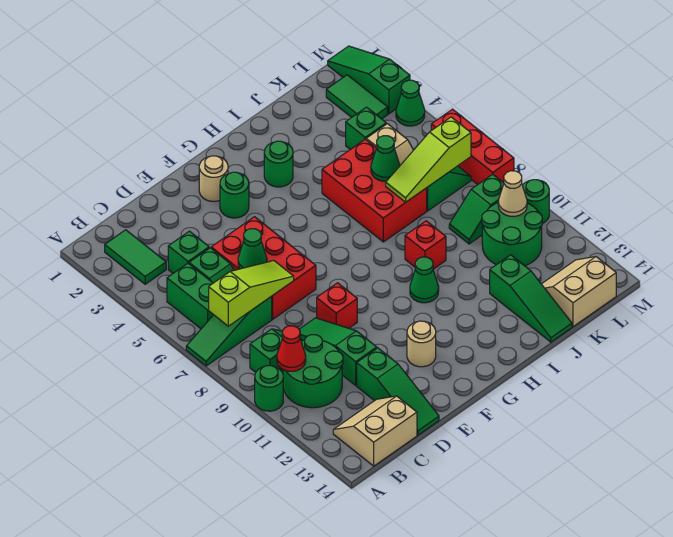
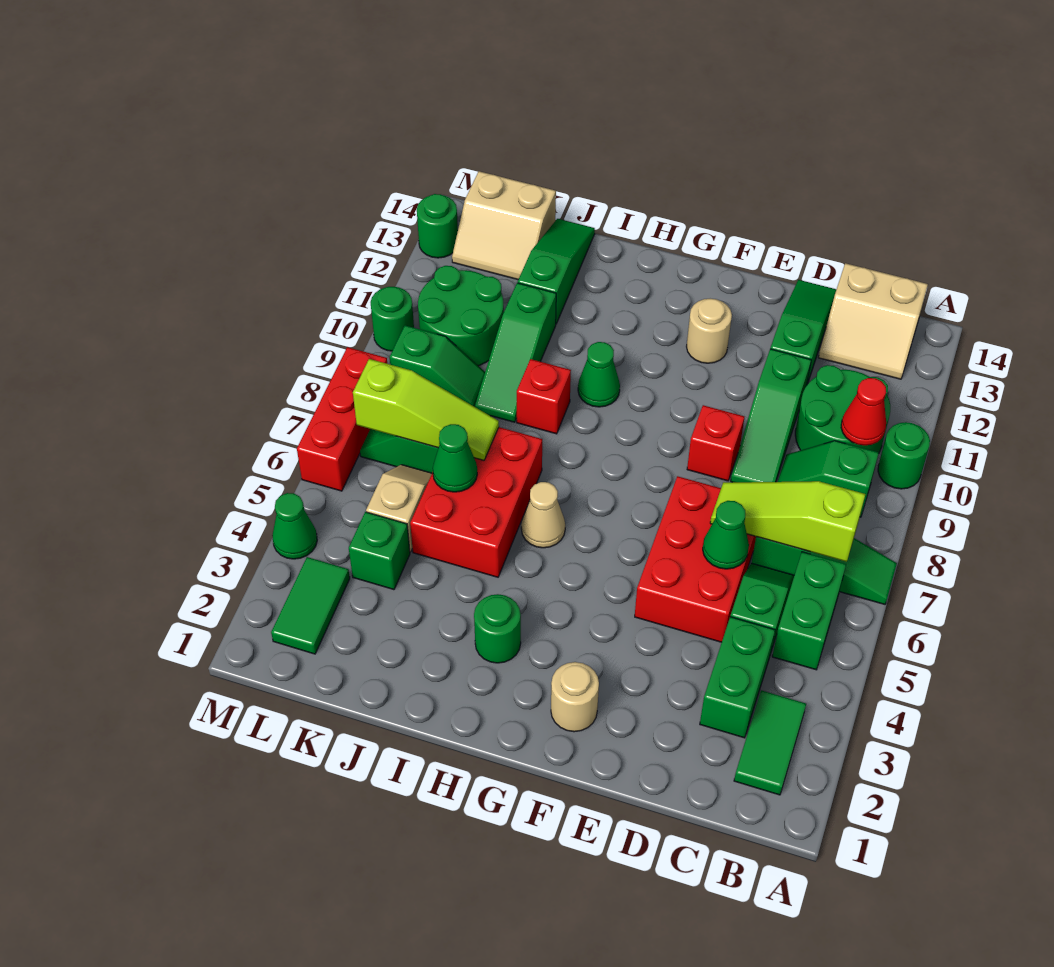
green 1x1 brick [168,231,209,273] -> green 1x2 brick [700,617,775,738]
green 1x1 round brick [220,172,249,218] -> green 1x1 round brick moved to [417,194,458,258]
tan 1x1 cone [498,171,527,216] -> tan 1x1 cone moved to [521,482,565,548]
green 1x3 slope [328,46,410,114] -> green 1x3 slope moved to [475,283,556,422]

